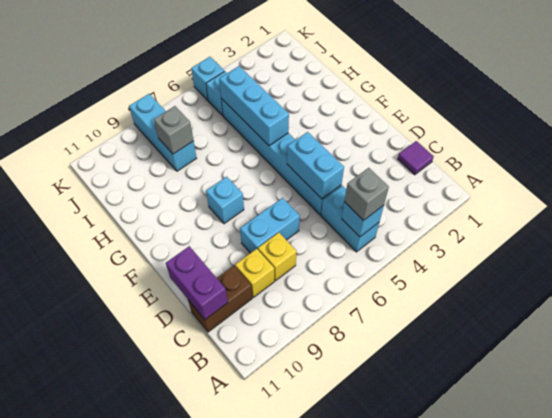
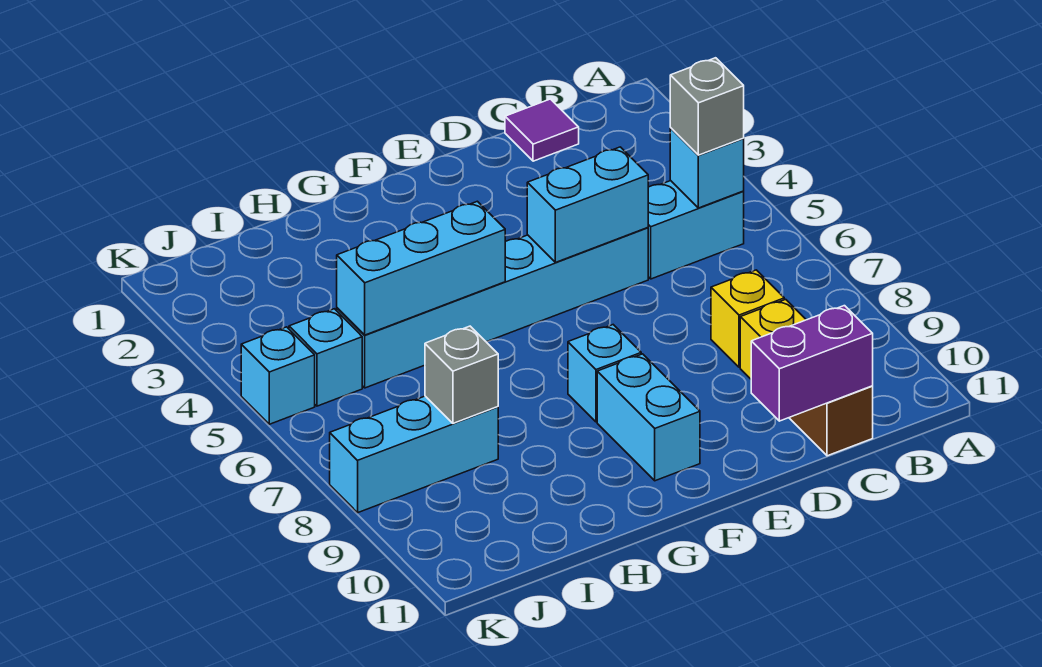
cyan 1x2 brick [240,198,300,253] -> cyan 1x2 brick moved to [597,354,700,481]

